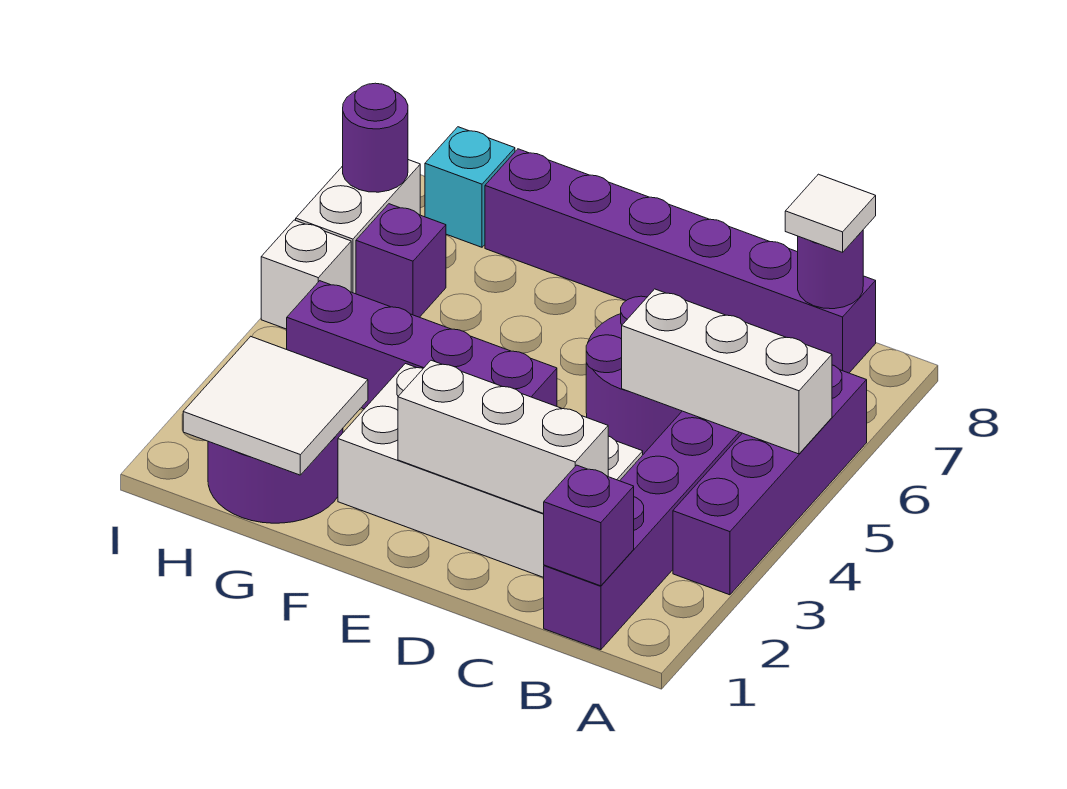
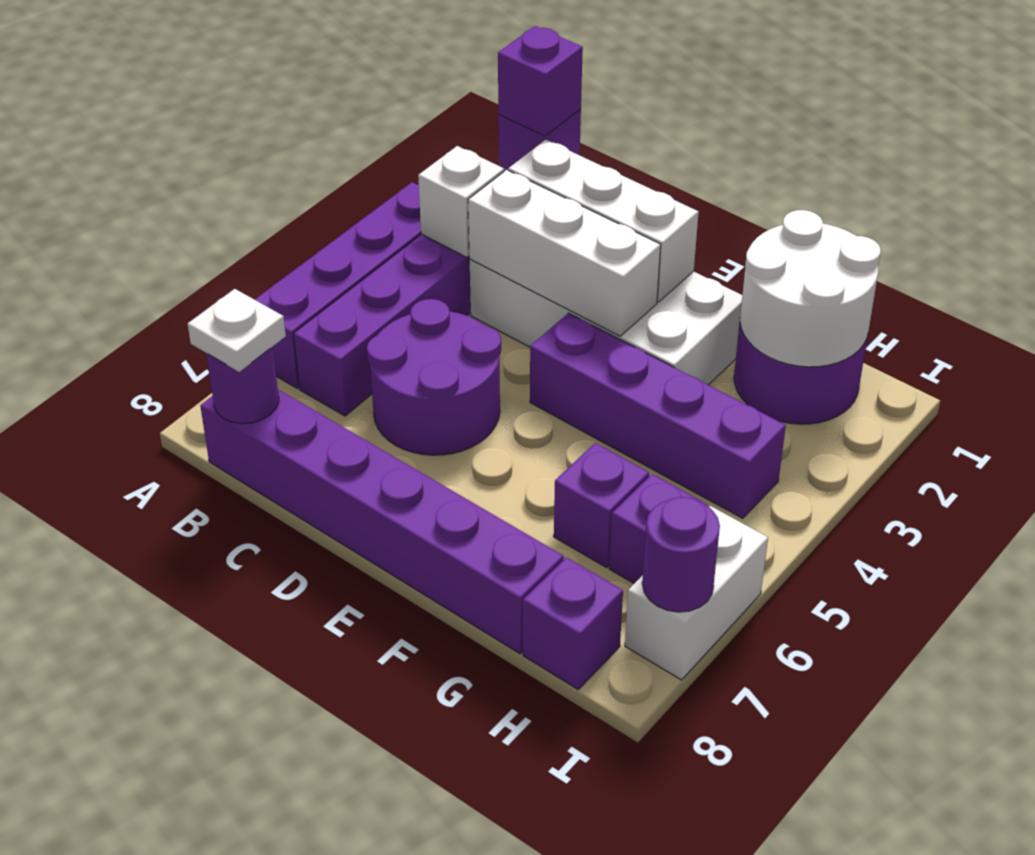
white 1x3 brick [622,289,832,454] -> white 1x3 brick moved to [468,170,661,336]
none -> purple 1x1 brick [498,26,583,136]
white 1x1 tile [785,174,876,252] -> white 1x1 plate [188,289,286,372]
white 2x2 tile [183,336,368,475] -> white 2x2 round brick [740,210,881,367]
none -> purple 1x1 brick [554,443,649,567]
cyan 1x1 brick [425,127,515,247] -> purple 1x1 brick [523,557,623,689]
white 1x1 brick [261,220,351,329] -> white 1x1 brick moved to [418,146,504,257]

